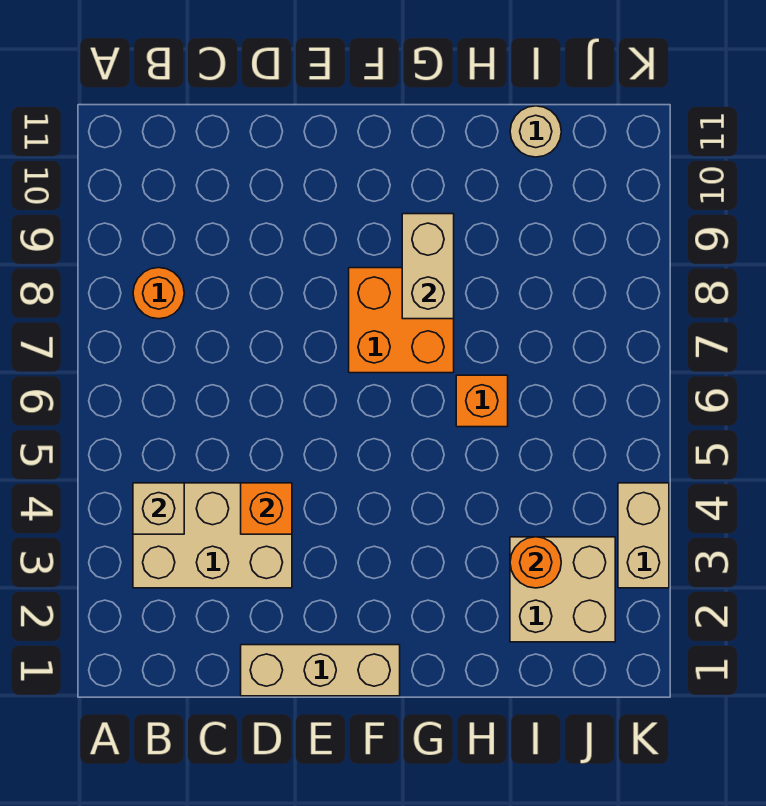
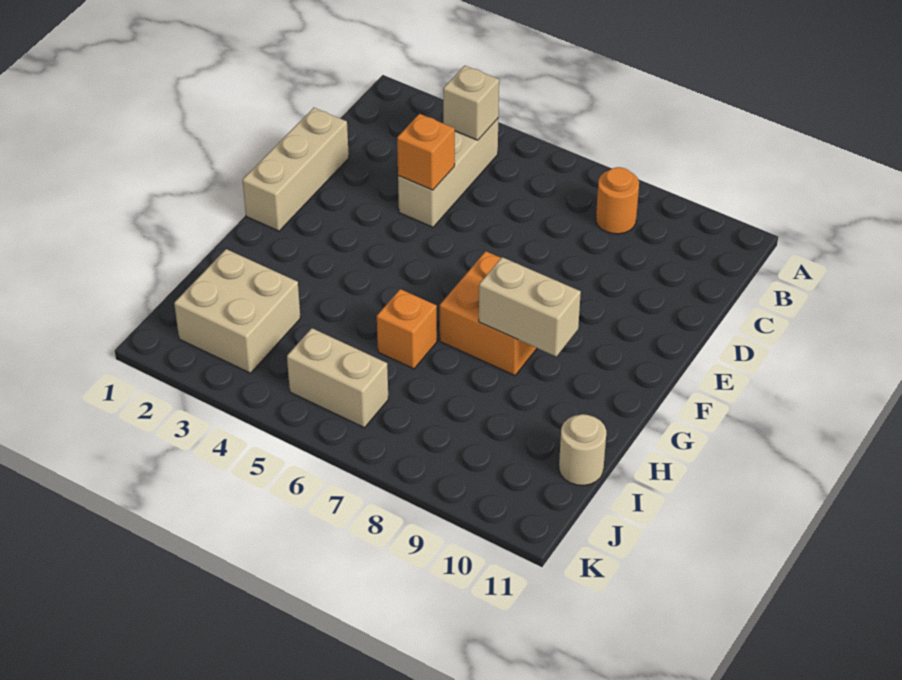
tan 2x3 brick [133,483,292,588] -> tan 1x3 brick [398,119,498,227]
orange 1x1 round brick [510,537,561,588] -> none
tan 1x2 brick [618,483,669,588] -> tan 1x2 brick moved to [287,328,388,428]

